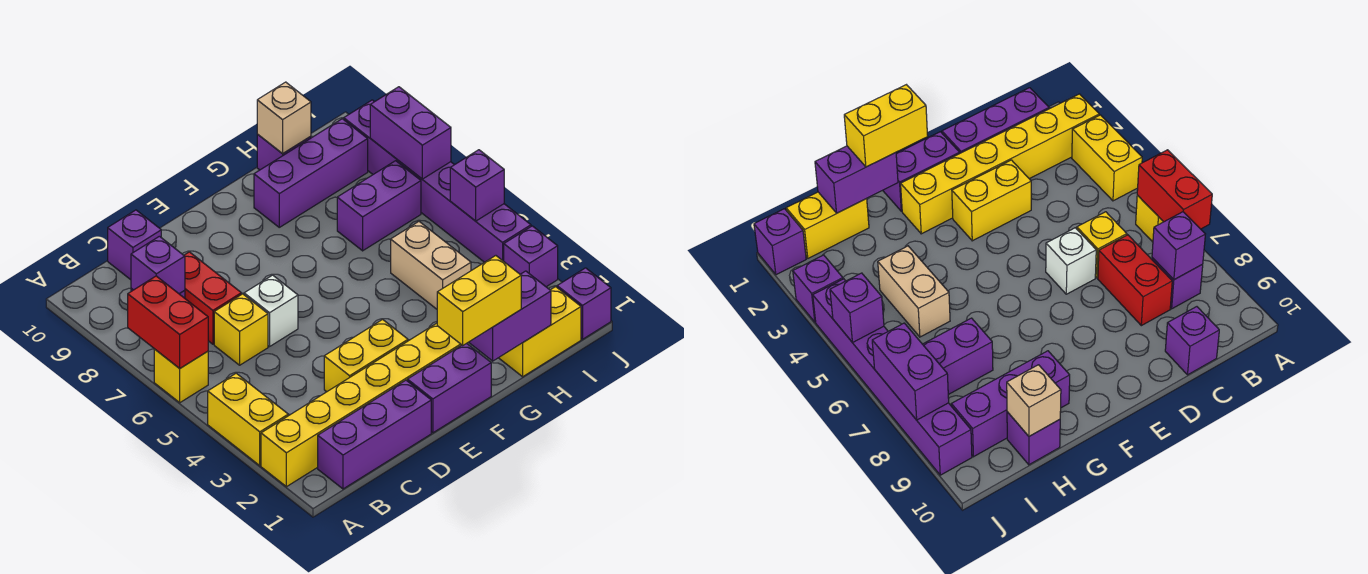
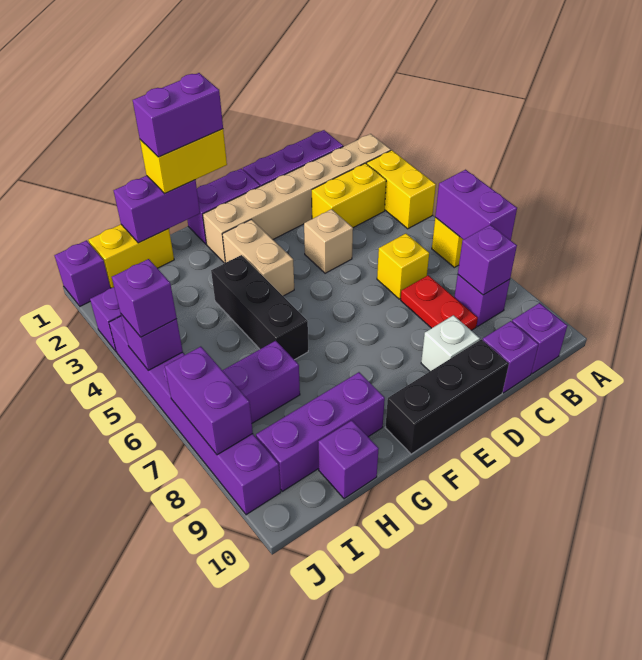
yellow 1x6 brick [261,323,461,487] -> tan 1x6 brick [203,134,391,263]
red 1x2 brick [128,276,208,368] -> purple 1x2 brick [435,170,517,240]
none -> purple 1x1 brick [512,303,567,374]
red 1x2 brick [184,252,241,344] -> red 1x2 plate [401,275,478,330]
yellow 1x2 brick [324,320,408,392] -> yellow 1x2 brick moved to [312,163,386,228]
white 1x1 brick [244,275,298,347] -> white 1x1 brick moved to [421,315,480,371]
none -> black 1x3 brick [385,339,509,454]
none -> purple 1x2 brick [133,73,223,157]
none -> black 1x3 brick [211,255,308,360]
tan 1x2 brick [391,222,471,309] -> tan 1x2 brick moved to [222,219,294,296]
tan 1x1 brick [257,82,311,154] -> tan 1x1 brick moved to [304,209,353,273]
none -> purple 1x1 brick [112,259,177,337]

